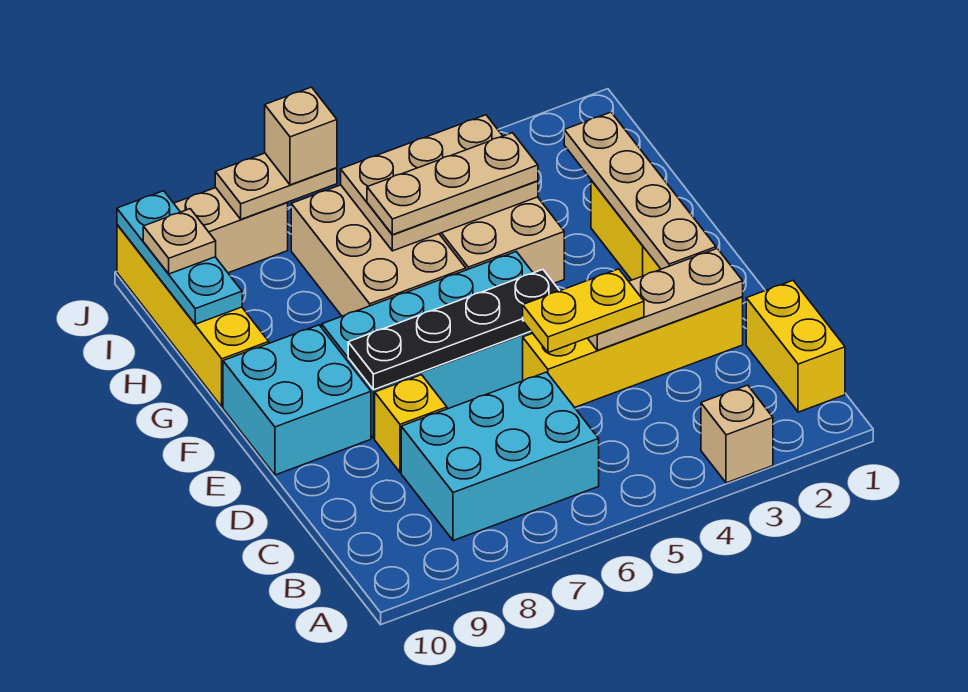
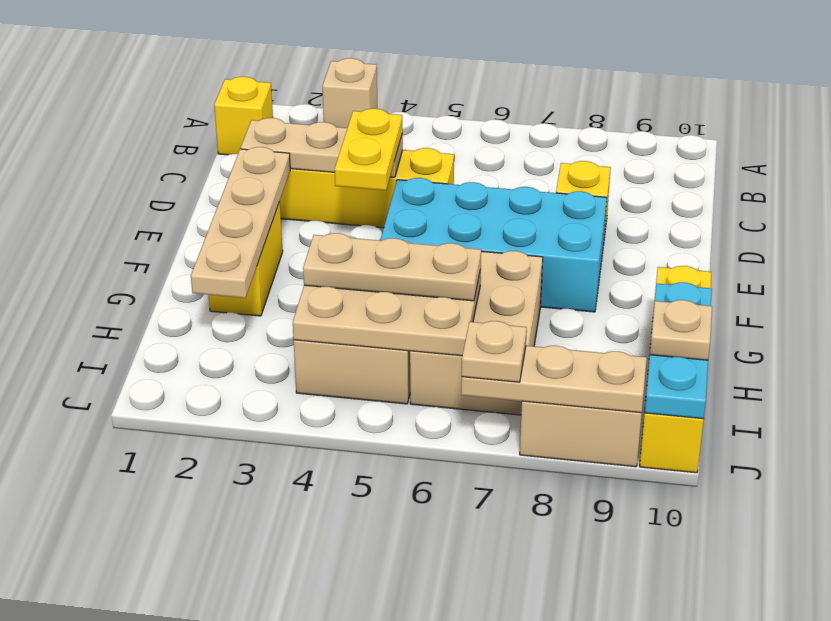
yellow 1x2 brick [746,281,845,412] -> yellow 1x1 brick [214,77,273,155]
cyan 2x3 brick [401,372,599,541] -> none
yellow 1x2 plate [523,269,644,353] -> yellow 1x2 plate turned to [335,109,403,190]
black 1x4 plate [348,269,560,390] -> none
cyan 2x2 brick [223,325,371,475] -> none
tan 1x2 plate [215,153,337,219] -> tan 1x3 plate [461,346,647,413]
tan 1x1 brick [265,87,337,185] -> tan 1x1 plate [462,321,527,382]

